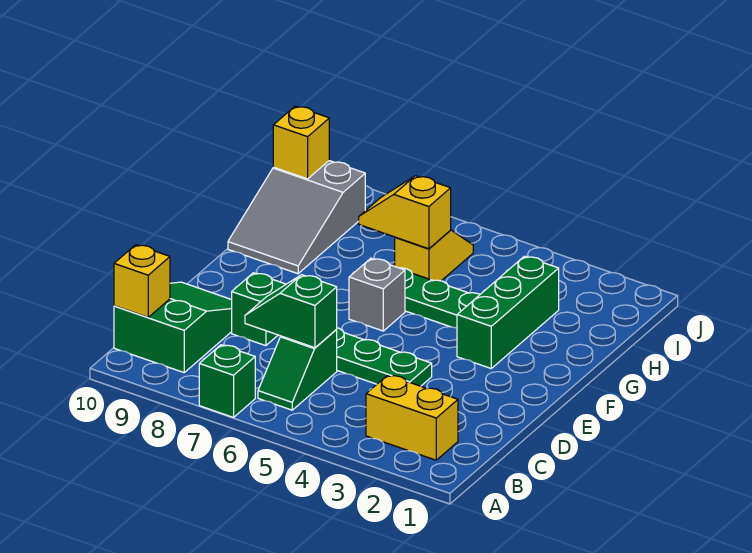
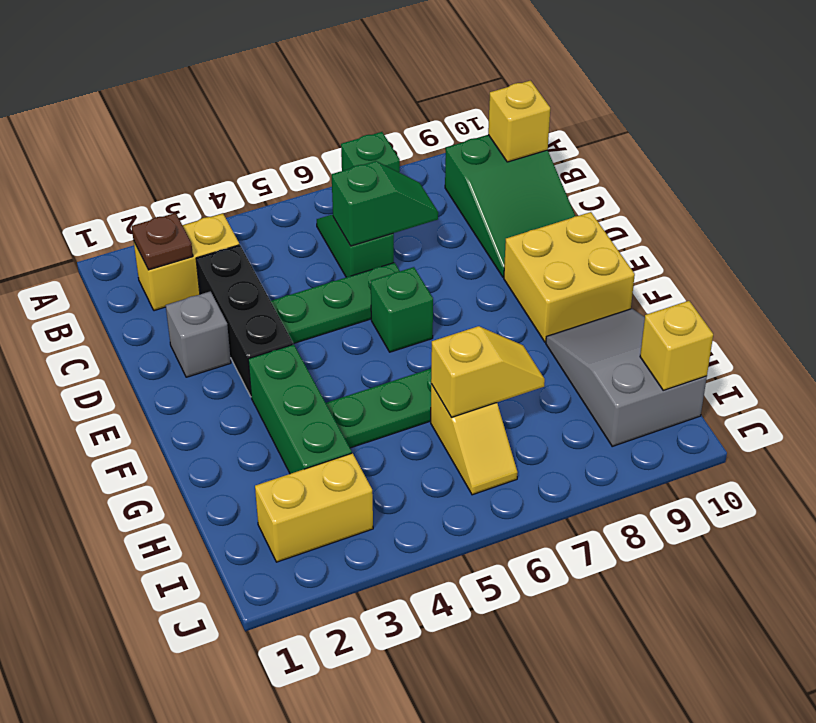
none -> brown 1x1 plate [132,213,193,270]
none -> black 1x3 brick [196,245,293,396]
green 1x1 brick [232,273,286,346] -> green 1x1 brick moved to [371,267,433,352]
none -> yellow 2x2 brick [504,212,635,342]
grey 1x1 brick [349,258,405,331] -> grey 1x1 brick moved to [166,291,231,377]
none -> yellow 1x2 brick [255,453,373,562]

